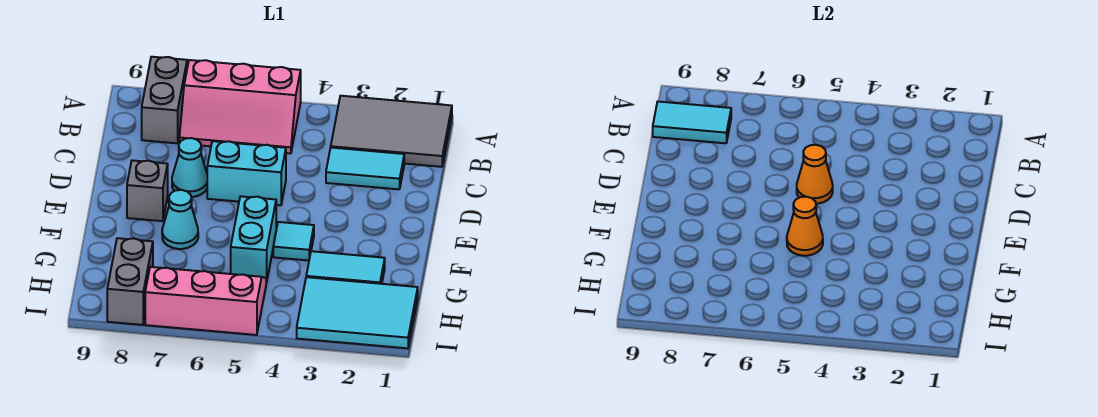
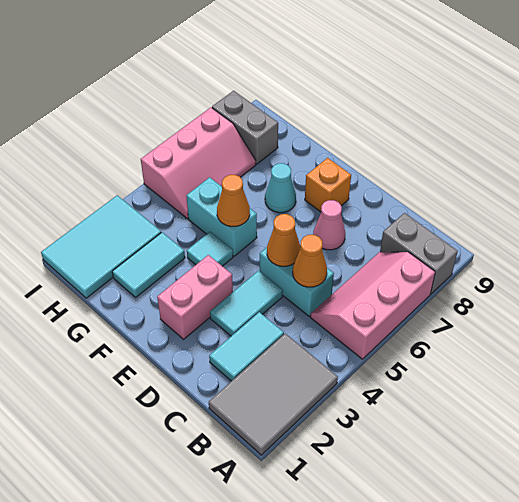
cyan 1x2 tile [653,102,731,143] -> cyan 1x2 tile moved to [210,271,283,336]
none -> orange 1x1 cone [293,234,327,287]
cyan 1x2 brick [207,141,286,205] -> cyan 1x2 brick turned to [260,248,334,316]
cyan 1x1 cone [172,138,207,197] -> pink 1x1 cone [313,200,345,250]
none -> pink 1x2 brick [157,255,233,339]
grey 1x1 brick [127,160,168,221] -> orange 1x1 brick [305,158,351,212]

